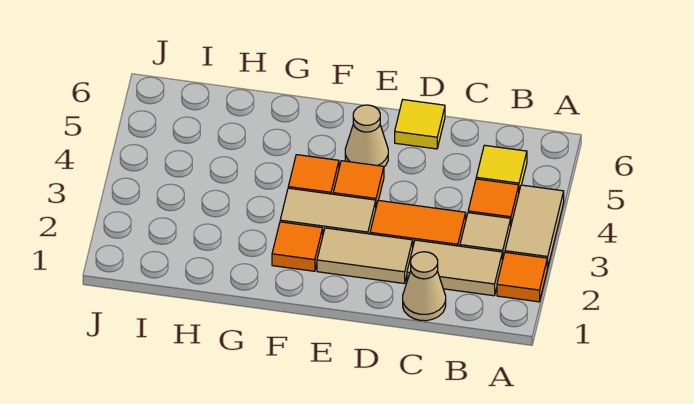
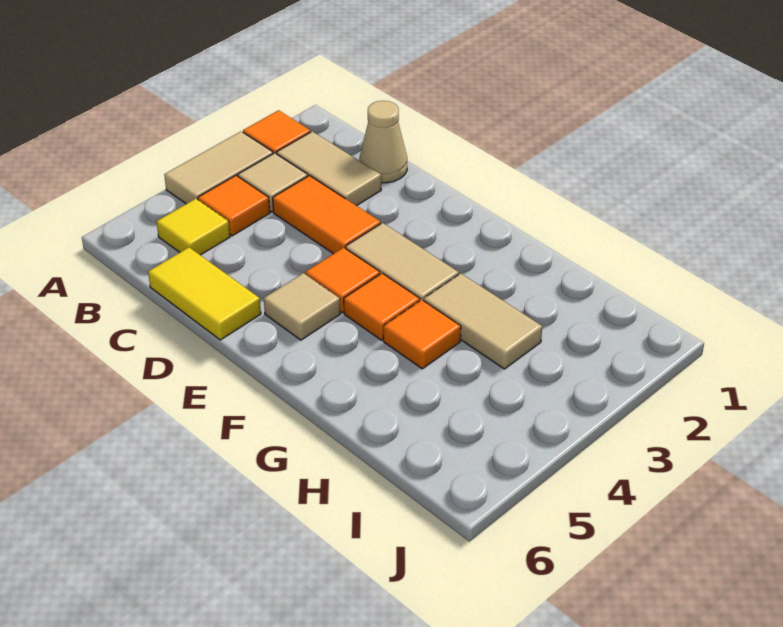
tan 1x2 tile [317,228,413,284] -> tan 1x2 tile moved to [424,273,542,369]
yellow 1x1 tile [395,100,445,149] -> yellow 1x2 tile [148,247,261,340]
tan 1x1 cone [345,105,388,167] -> tan 1x1 tile [264,273,340,340]
orange 1x1 tile [272,222,323,271] -> orange 1x1 tile moved to [383,300,461,369]

